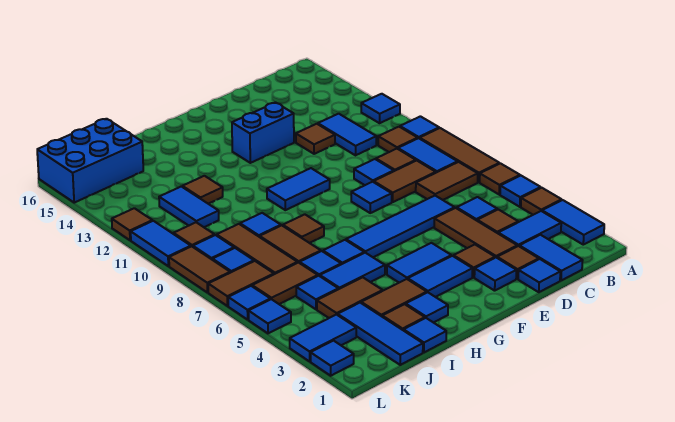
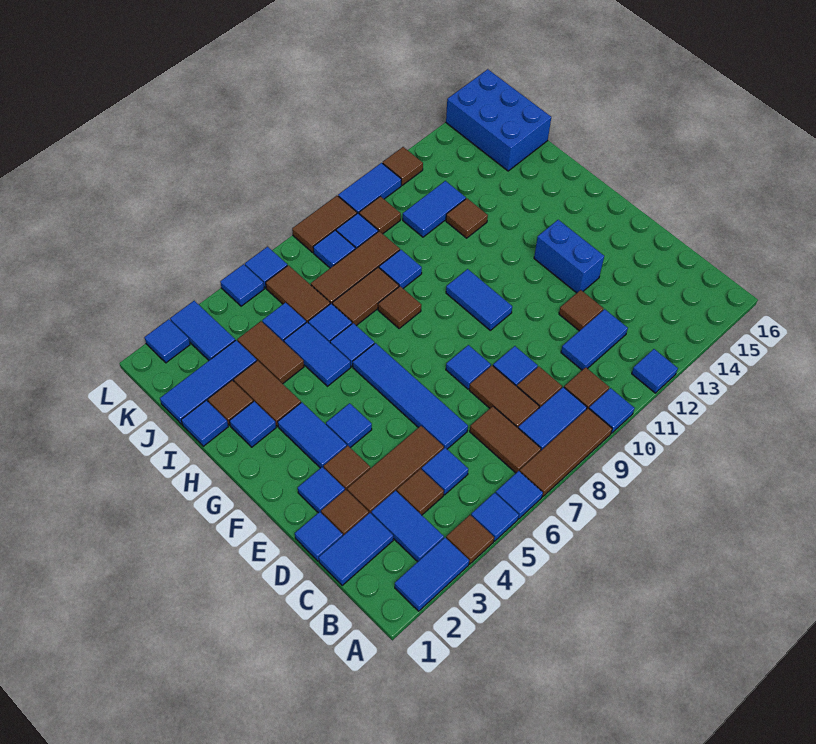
brown 1x1 tile [480,163,520,195] -> blue 1x1 tile [496,471,543,519]
blue 1x2 tile [387,243,451,283] -> blue 1x1 tile [326,403,372,448]
brown 1x2 tile [208,261,274,306] -> none

